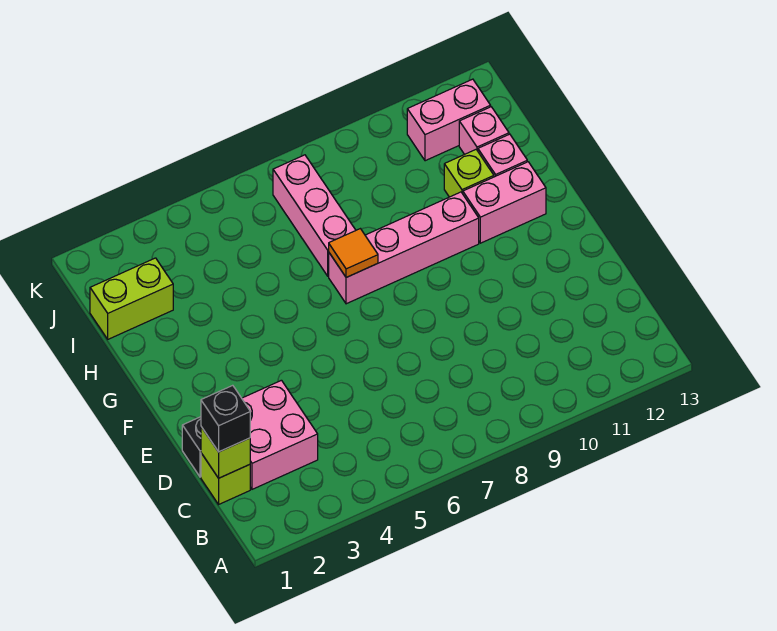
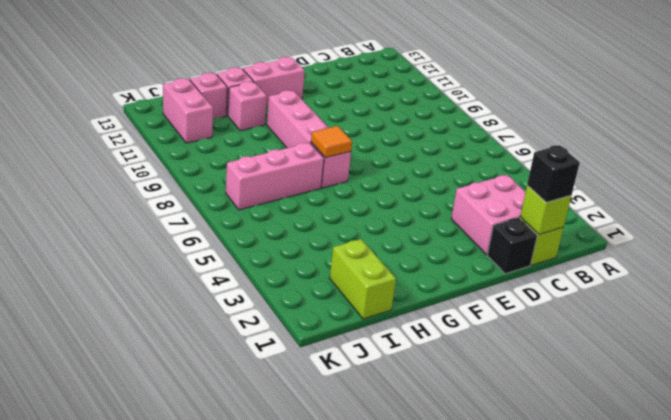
pink 1x2 brick [463,162,546,243] -> pink 1x2 brick turned to [243,57,305,107]
lime 1x1 brick [444,150,494,197] -> pink 1x1 brick [228,82,267,131]

